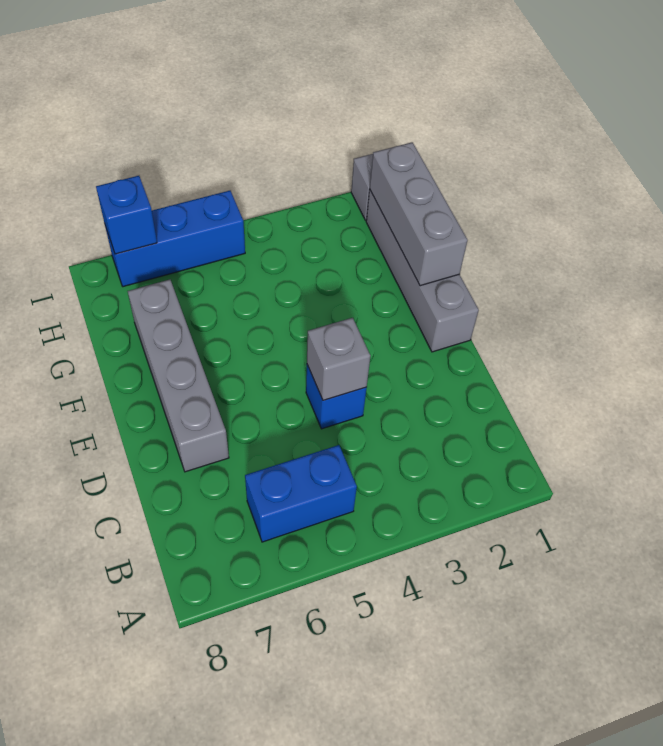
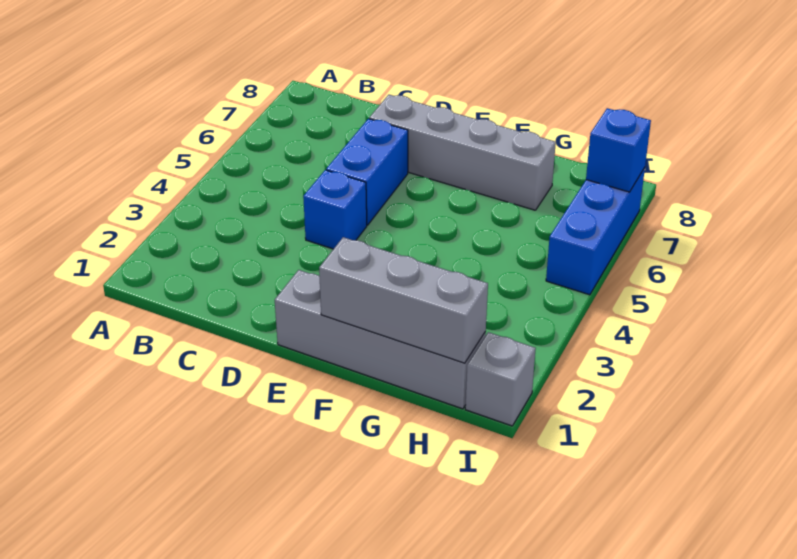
blue 1x2 brick [245,445,357,542] -> blue 1x2 brick moved to [326,119,408,225]
grey 1x1 brick [307,318,370,400] -> none

